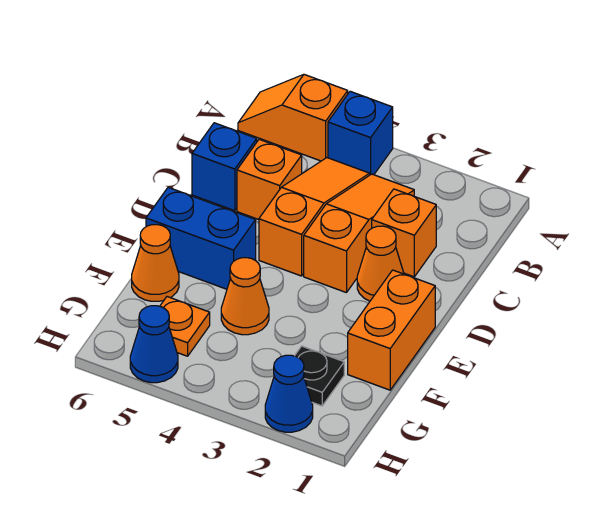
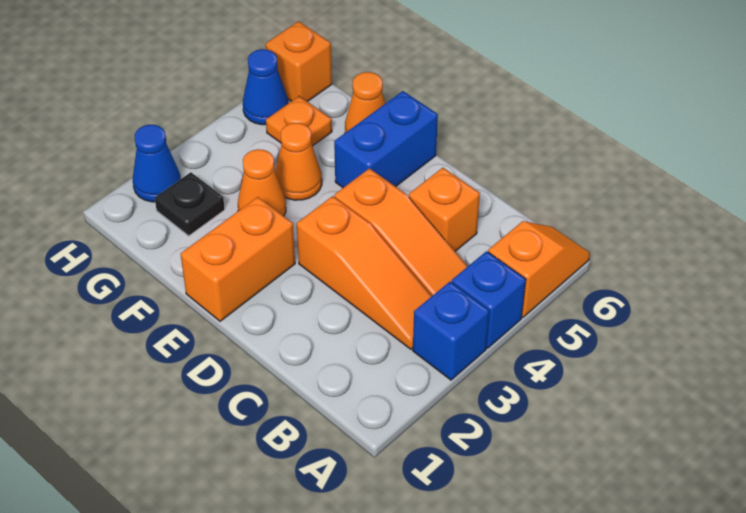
orange 1x1 brick [372,189,436,277] -> orange 1x1 brick moved to [266,21,332,102]
blue 1x1 brick [192,123,257,211] -> blue 1x1 brick moved to [413,282,489,380]
orange 1x1 cone [357,226,404,301] -> orange 1x1 cone moved to [238,149,286,216]
orange 1x2 brick [348,270,435,390] -> orange 1x2 brick turned to [181,197,295,321]

